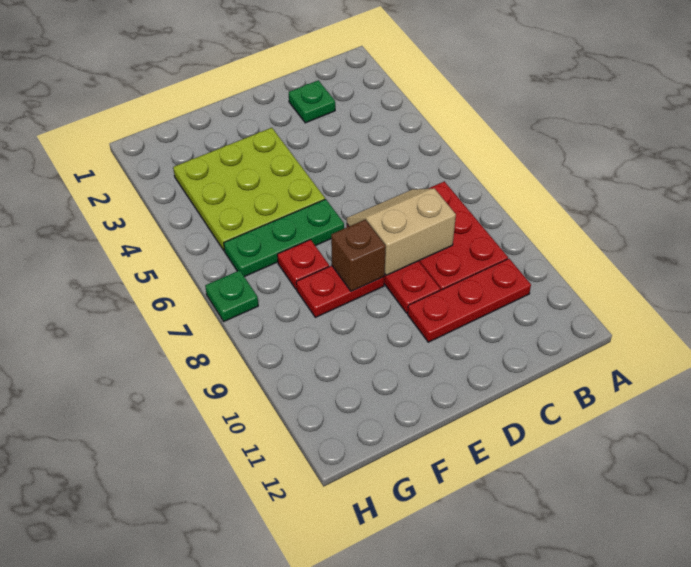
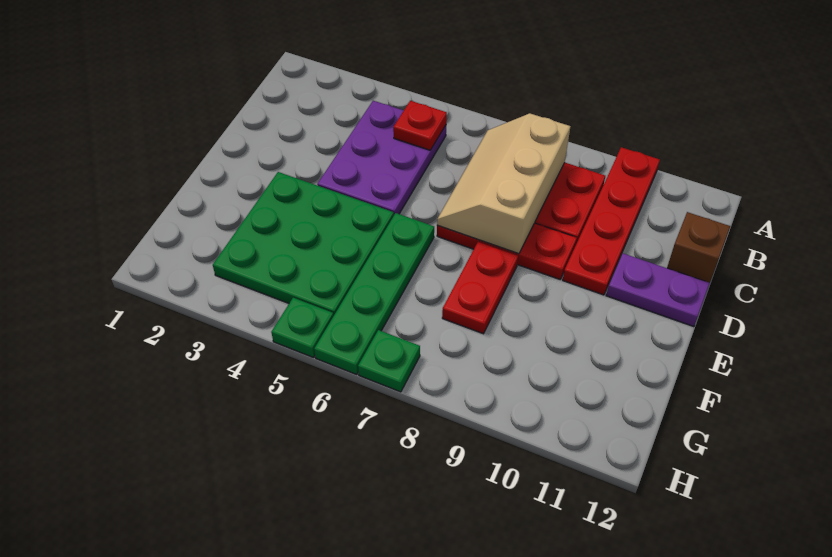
none -> purple 2x3 plate [317,101,446,215]
red 1x3 plate [408,259,531,342] -> red 1x4 plate [563,147,660,295]
green 1x1 plate [289,80,335,123] -> green 1x1 plate moved to [271,298,333,357]
tan 2x2 slope [347,188,456,275] -> tan 2x3 slope [437,114,570,254]
none -> purple 1x2 plate [606,253,710,327]
lime 3x3 plate [173,128,325,251] -> green 3x3 plate [213,172,394,316]
green 1x3 plate [224,199,344,277] -> green 1x4 plate [314,213,434,374]
brown 1x1 brick [331,220,386,291] -> brown 1x1 brick moved to [667,212,730,283]
red 1x1 plate [277,240,329,289] -> red 1x1 plate moved to [393,101,447,150]

